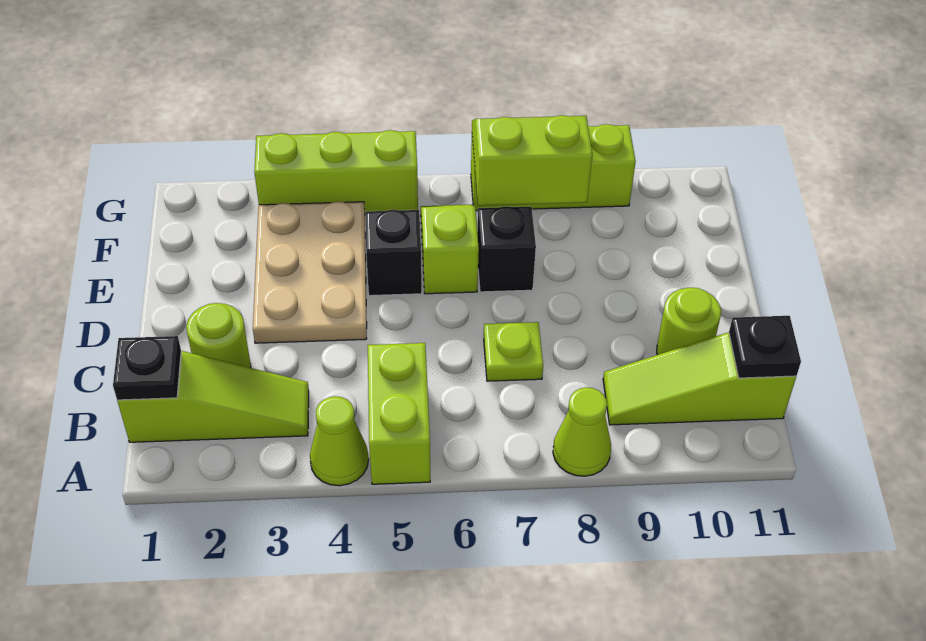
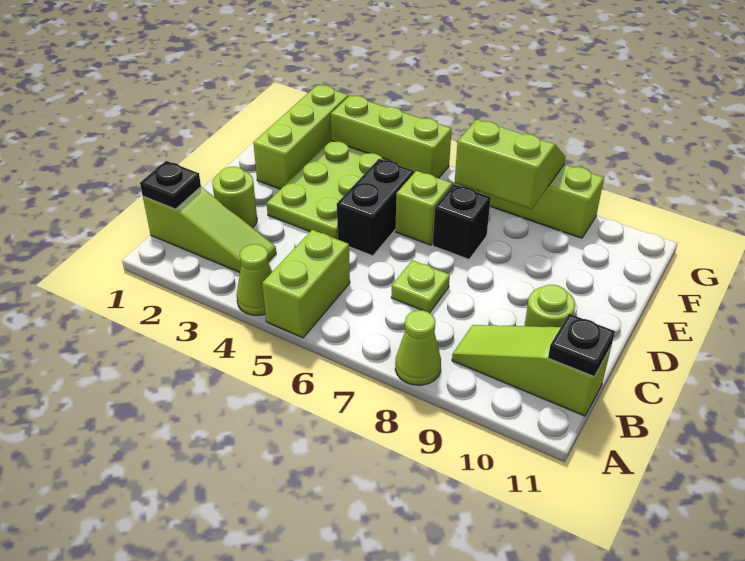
tan 2x3 plate [253,201,367,343] -> lime 2x3 plate [267,140,390,239]
none -> lime 1x3 brick [253,85,348,189]
black 1x1 brick [366,210,422,296] -> black 1x2 brick [337,159,414,256]

